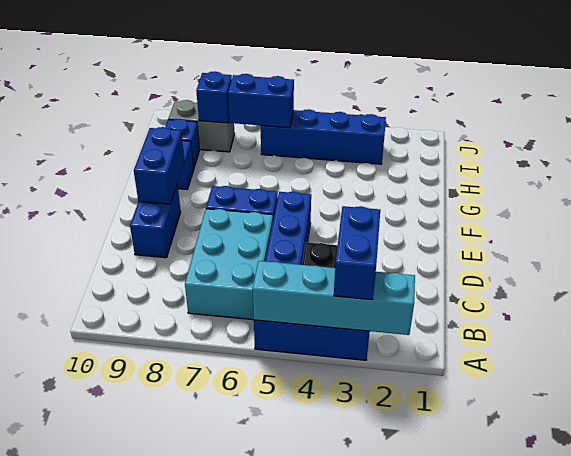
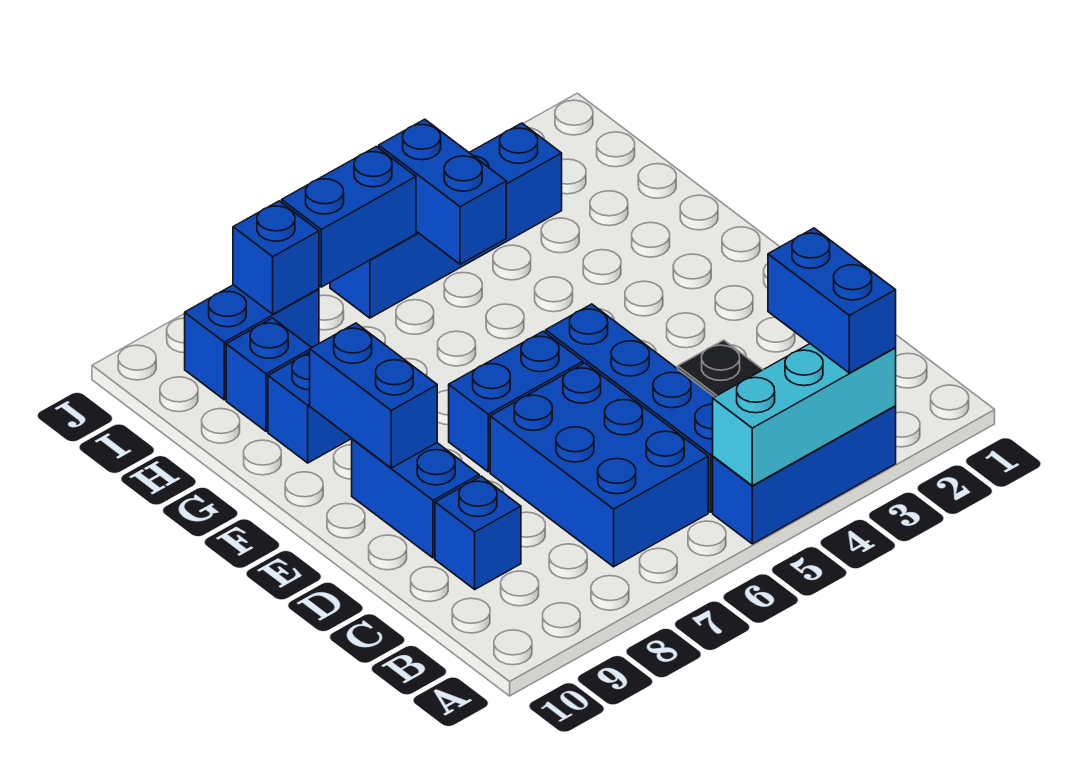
cyan 1x4 brick [253,261,415,335] -> cyan 1x3 brick [713,344,896,486]
cyan 2x3 brick [185,209,273,320] -> blue 2x3 brick [490,363,708,567]
none -> blue 1x1 brick [435,476,521,589]
none -> blue 1x2 brick [379,119,506,264]
grey 1x2 brick [169,100,235,152] -> blue 1x2 brick [185,285,319,400]

